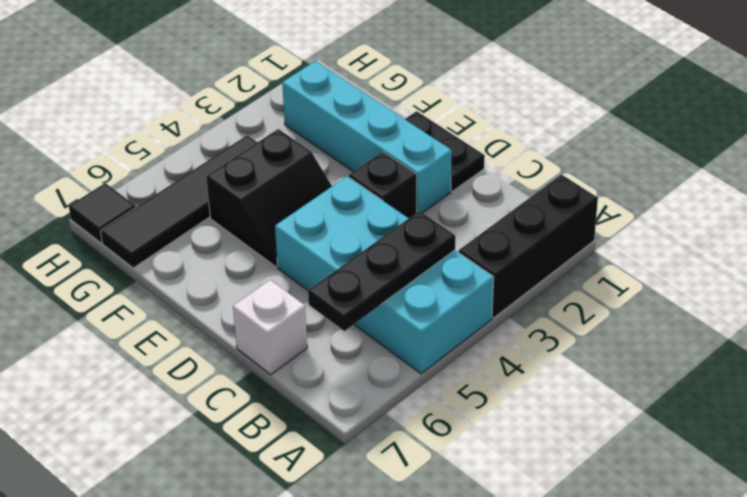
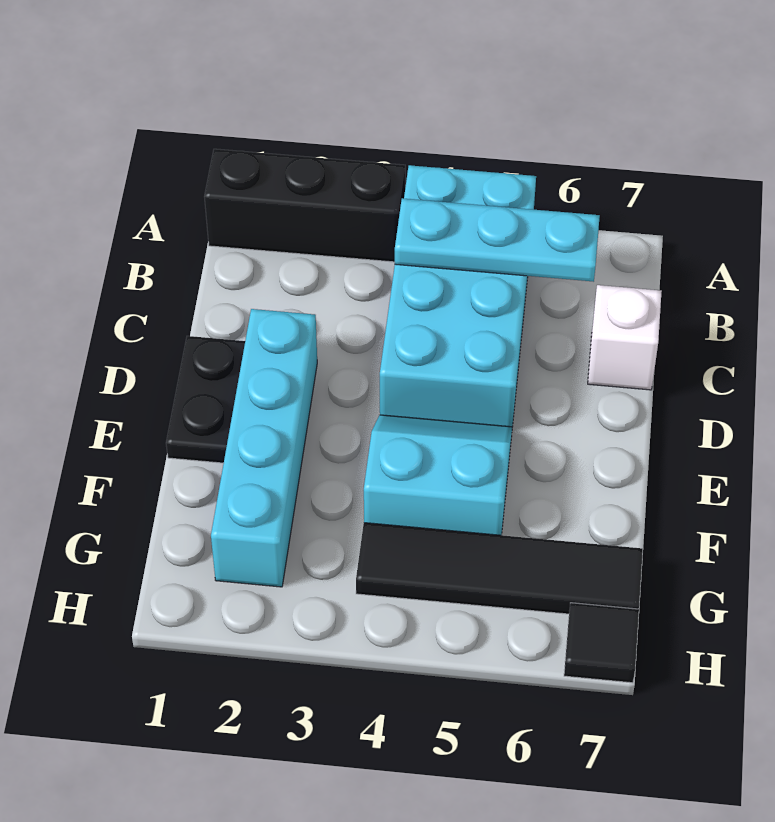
black 1x3 plate [308,211,455,331] -> cyan 1x3 plate [395,198,600,282]
black 1x1 brick [349,152,417,218] -> none
black 2x2 slope [206,129,332,267] -> cyan 2x2 slope [364,415,512,535]

